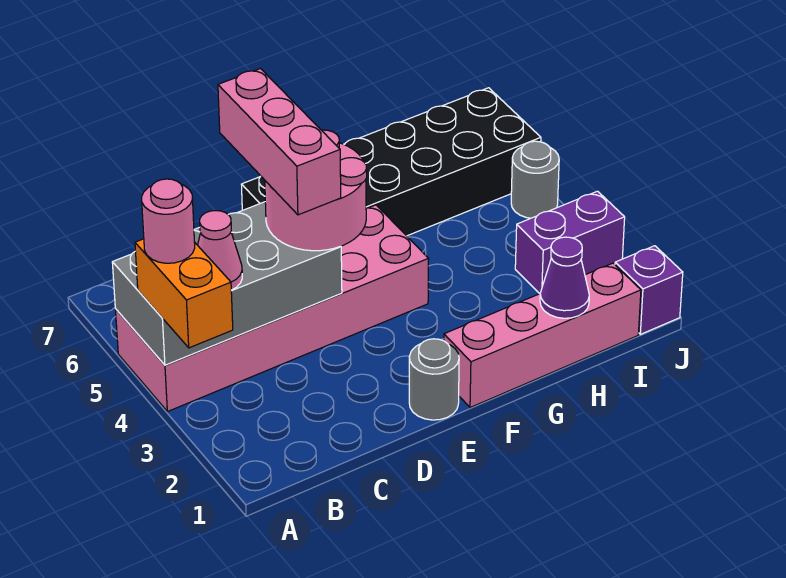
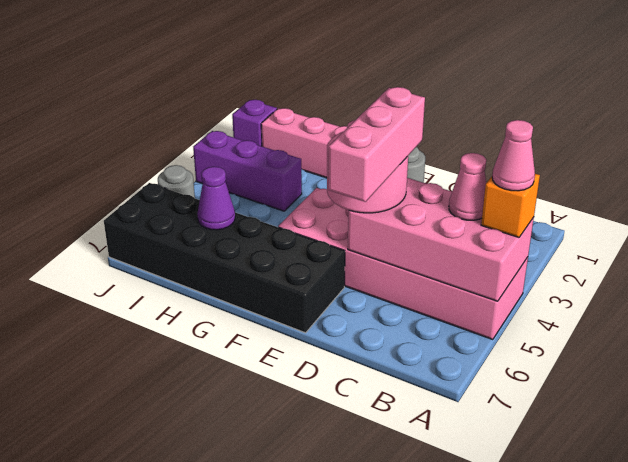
orange 1x2 brick [135,239,233,348] -> orange 1x1 brick [481,174,540,237]
grey 2x4 brick [112,202,342,365] -> pink 2x4 brick [348,178,534,301]
pink 1x1 round brick [142,179,195,263] -> pink 1x1 cone [492,120,535,191]
purple 1x1 cone [540,237,589,318] -> purple 1x1 cone moved to [197,167,235,230]
purple 1x2 brick [515,191,625,294] -> purple 1x3 brick [193,131,302,211]

